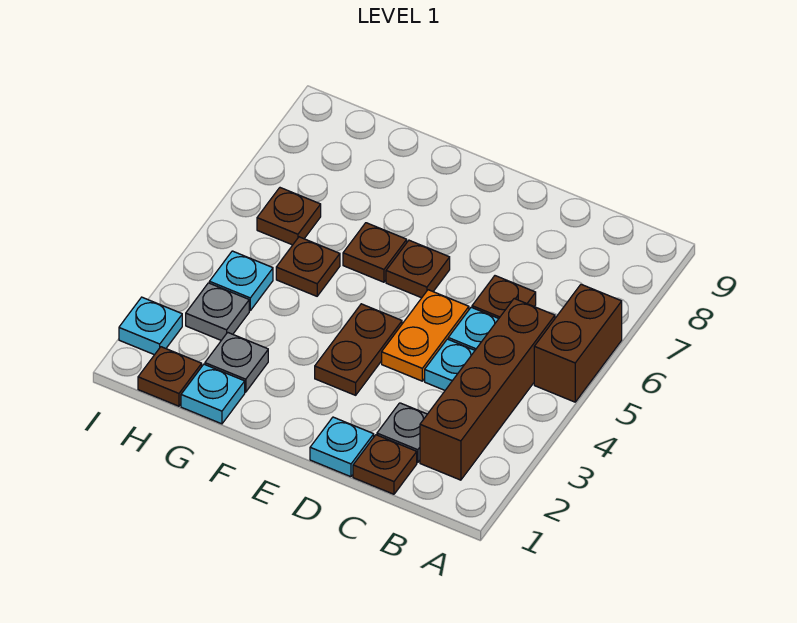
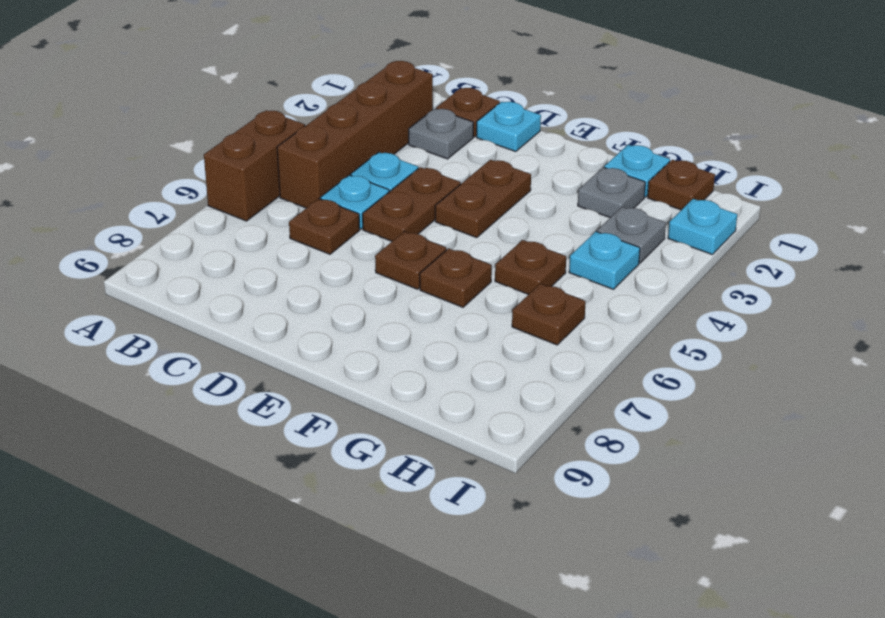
orange 1x2 plate [382,290,469,381] -> brown 1x2 plate [363,167,461,241]

